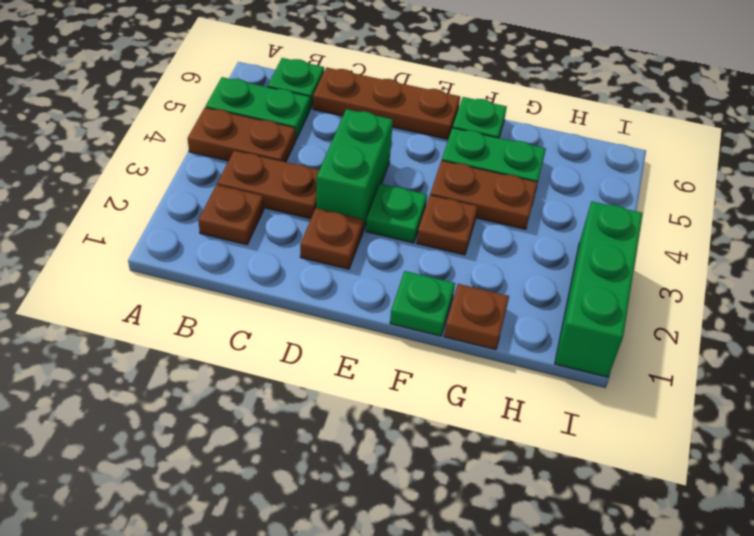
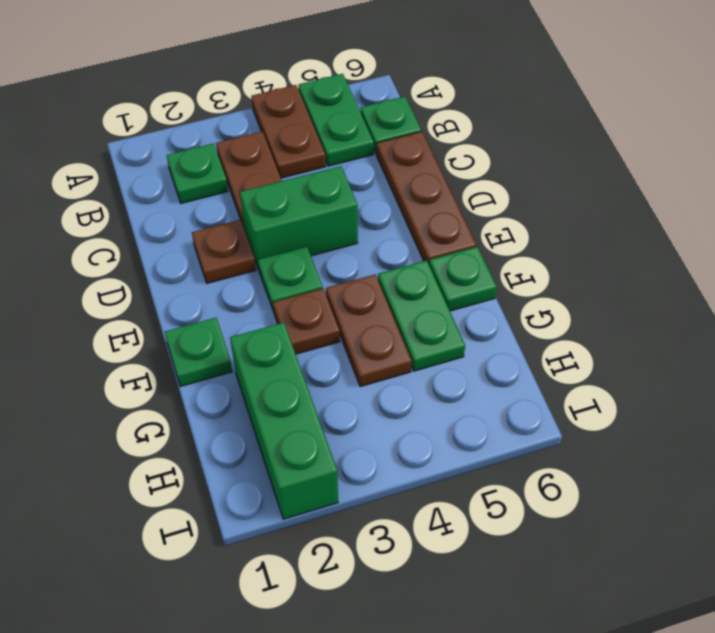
brown 1x1 plate [198,185,264,245] -> green 1x1 plate [167,144,228,203]
brown 1x1 plate [444,284,509,350] -> none
green 1x3 brick [555,201,643,377] -> green 1x3 brick turned to [230,323,338,519]

